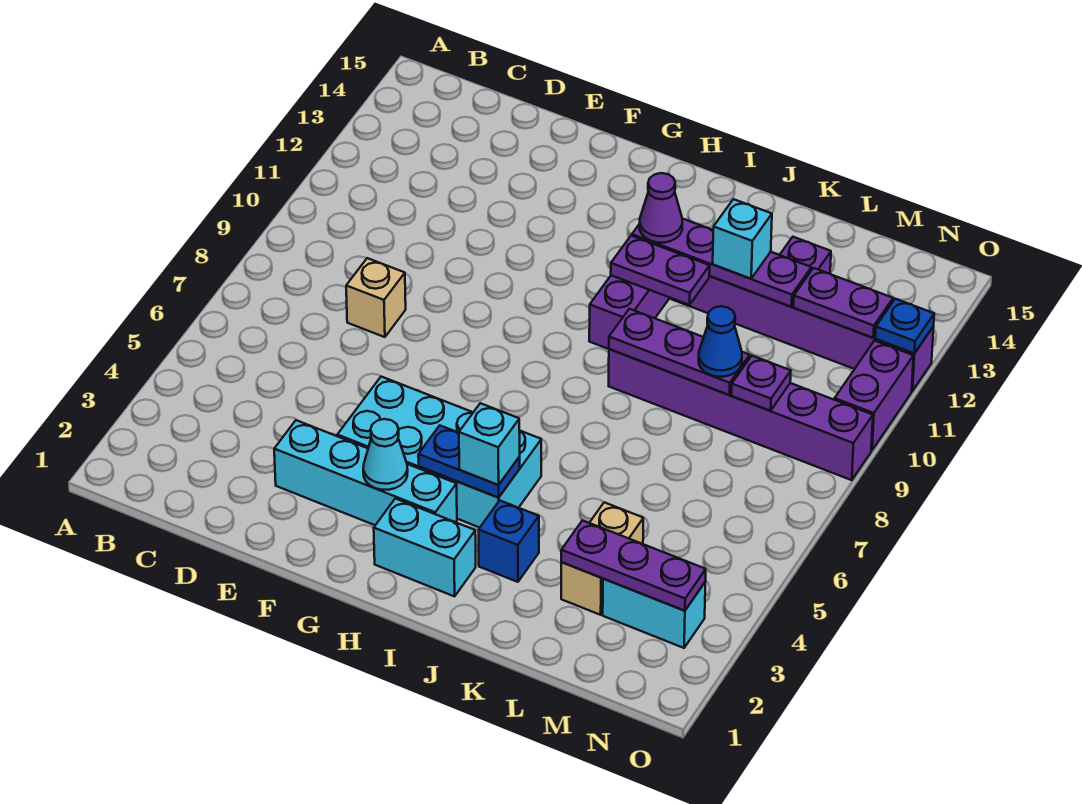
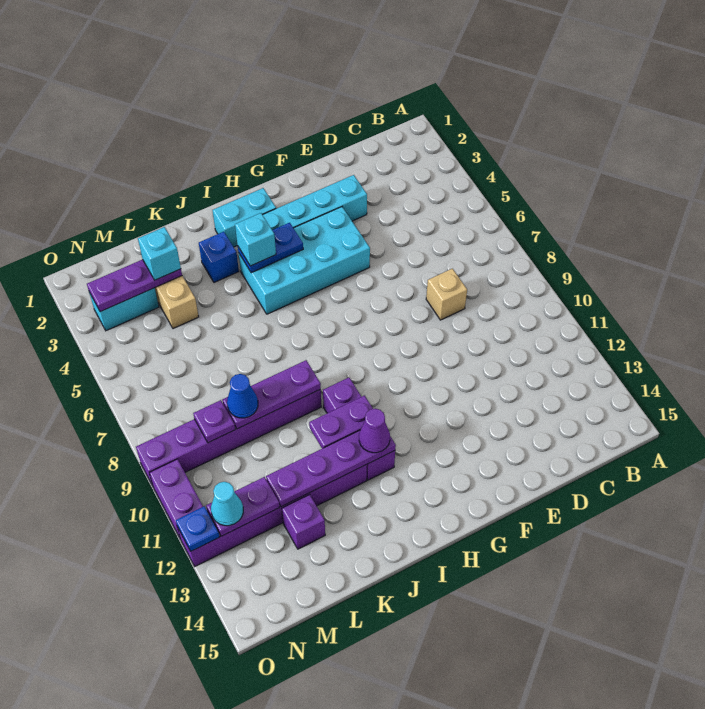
cyan 1x1 cone [363,419,408,490] -> cyan 1x1 cone moved to [211,482,243,526]
cyan 1x1 brick [713,199,772,279] -> cyan 1x1 brick moved to [138,227,181,280]

